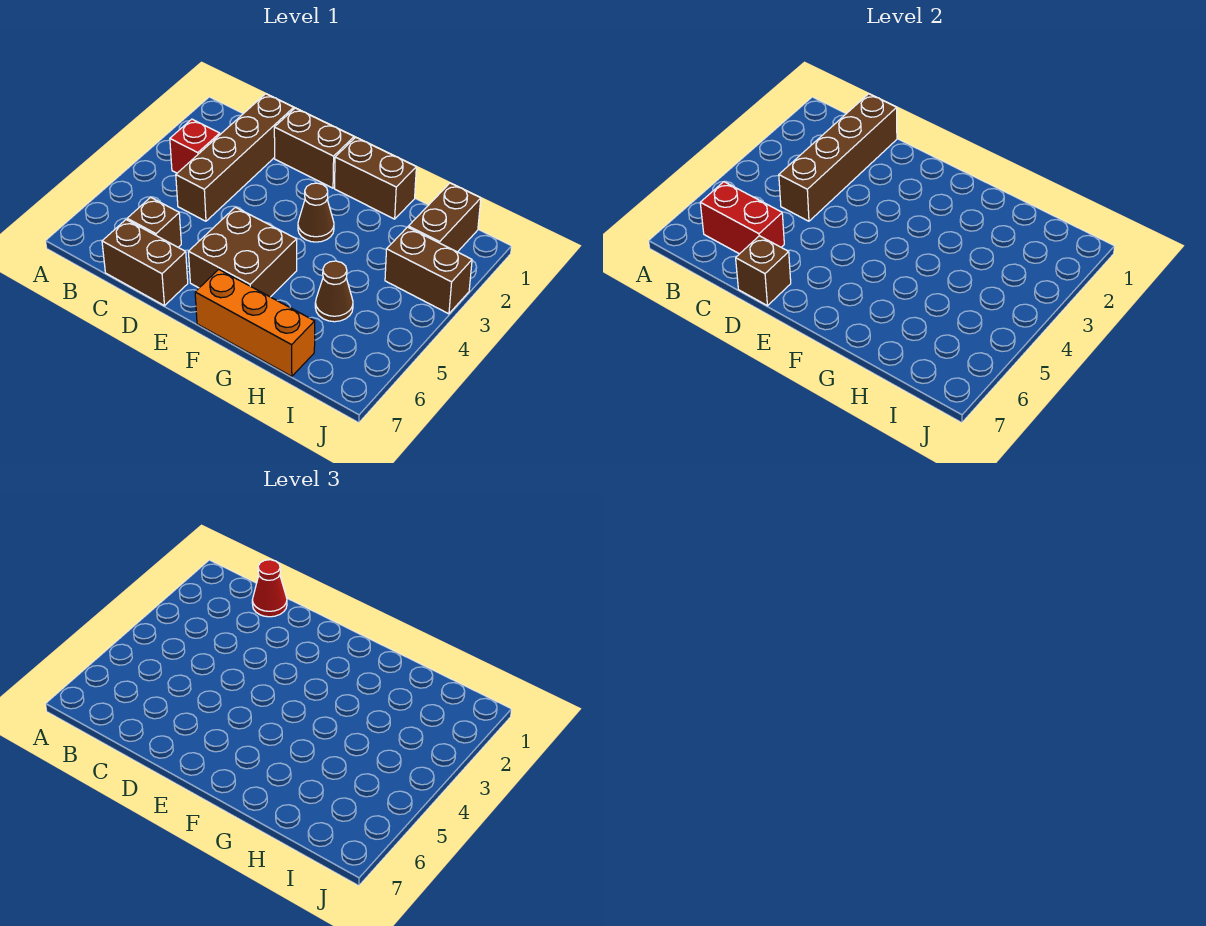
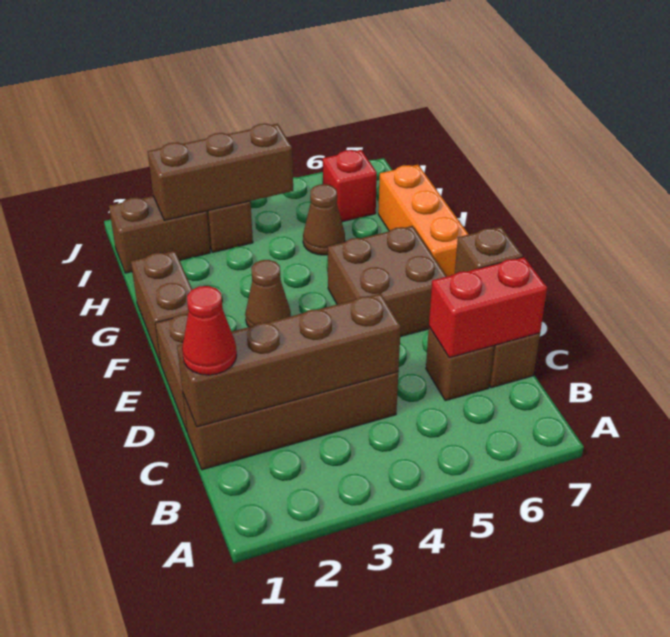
red 1x1 brick [170,119,220,173] -> red 1x1 brick moved to [323,150,377,222]
red 1x2 brick [700,182,784,254] -> red 1x2 brick turned to [429,257,547,358]
none -> brown 1x3 brick [148,124,293,220]

